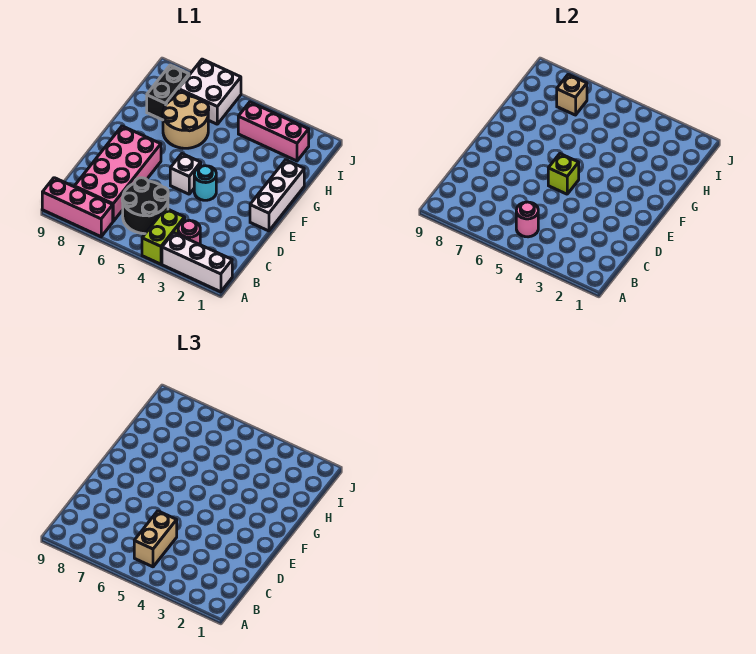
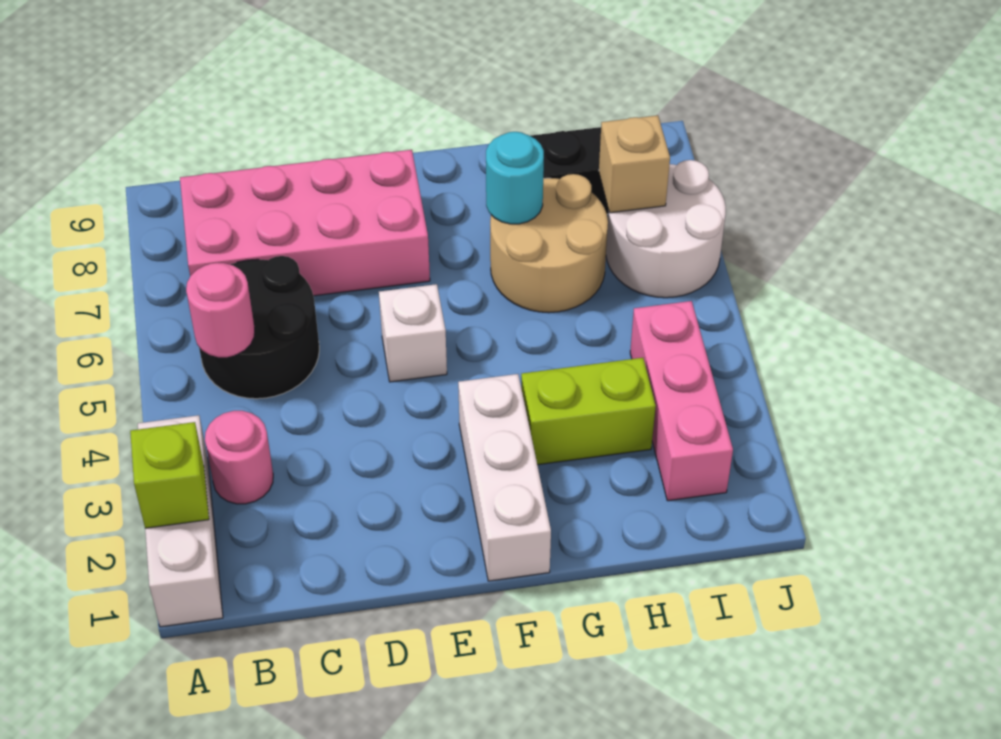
lime 1x2 brick [142,208,185,264] -> lime 1x2 brick moved to [521,358,656,465]
pink 1x3 brick [42,178,113,237] -> none
tan 1x2 brick [134,511,177,567] -> none
white 1x3 brick [250,160,304,231] -> white 1x3 brick turned to [458,374,551,581]
cyan 1x1 round brick [194,166,216,200] -> cyan 1x1 round brick moved to [486,132,544,224]
lime 1x1 brick [548,154,579,194] -> lime 1x1 brick moved to [130,422,209,528]
white 2x2 brick [179,59,241,124] -> white 2x2 round brick [606,160,726,298]

